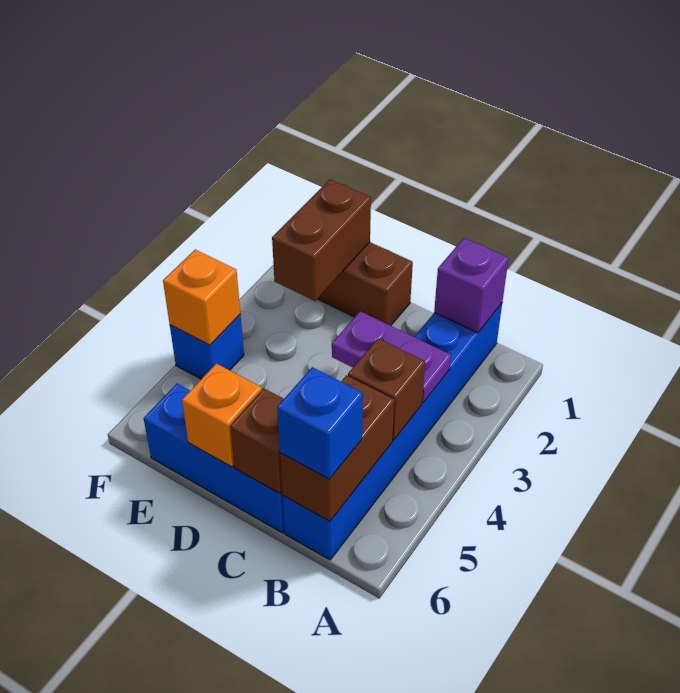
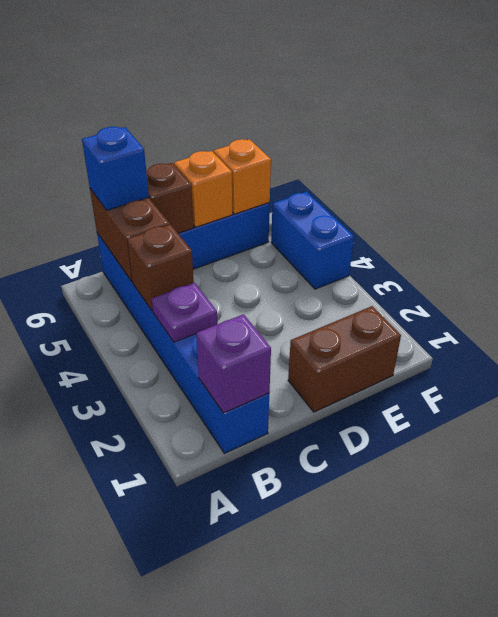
purple 1x2 plate [332,311,451,403] -> purple 1x1 plate [152,283,217,342]
brown 1x2 brick [272,179,371,301] -> none
blue 1x1 brick [170,315,244,379] -> blue 1x2 brick [271,192,354,289]
orange 1x1 brick [163,250,240,345] -> orange 1x1 brick moved to [214,139,271,214]

